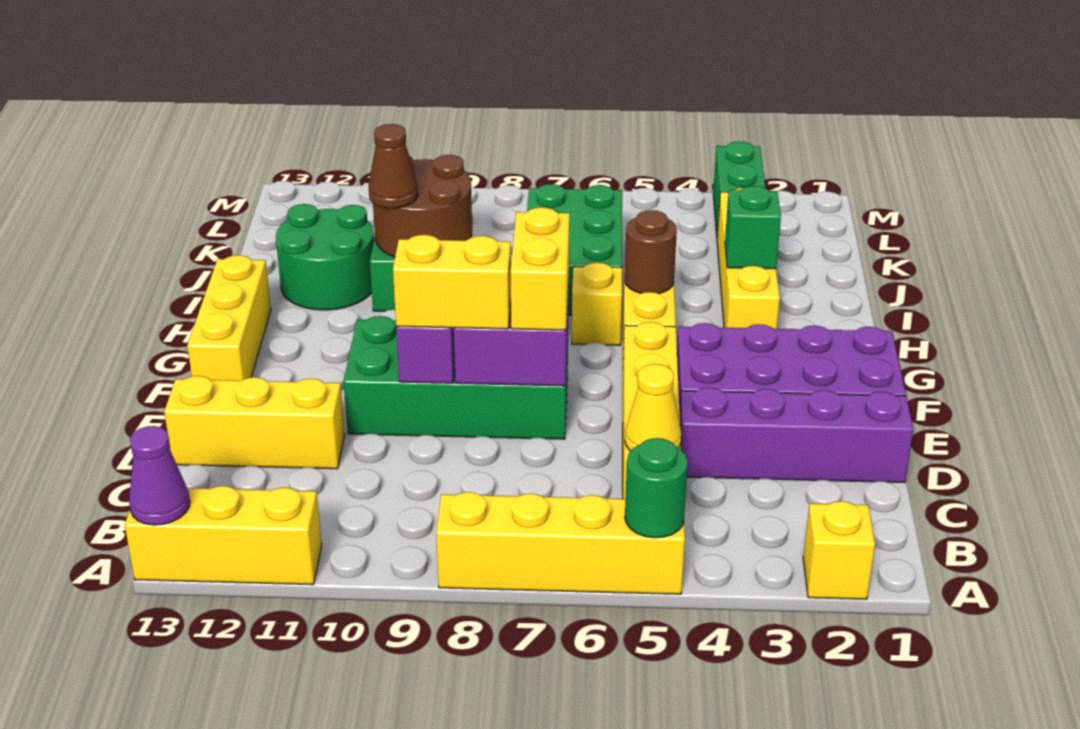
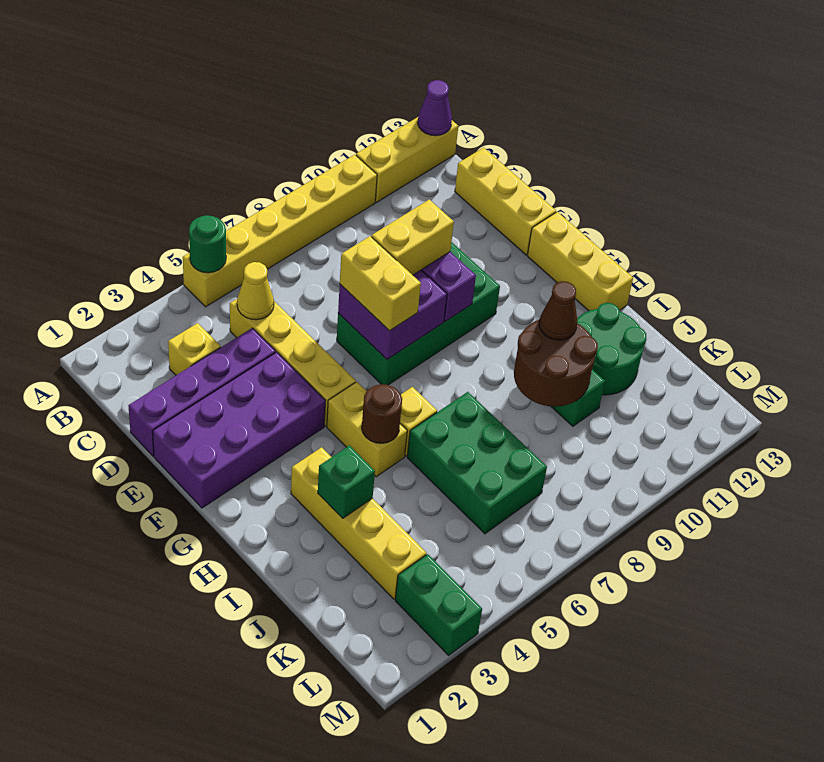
yellow 1x1 brick [803,501,875,599] -> yellow 1x1 brick moved to [168,323,221,375]
yellow 1x4 brick [436,492,685,594] -> yellow 1x6 brick [183,155,377,307]
yellow 1x3 brick [164,376,345,469] -> yellow 1x3 brick turned to [455,148,556,255]

